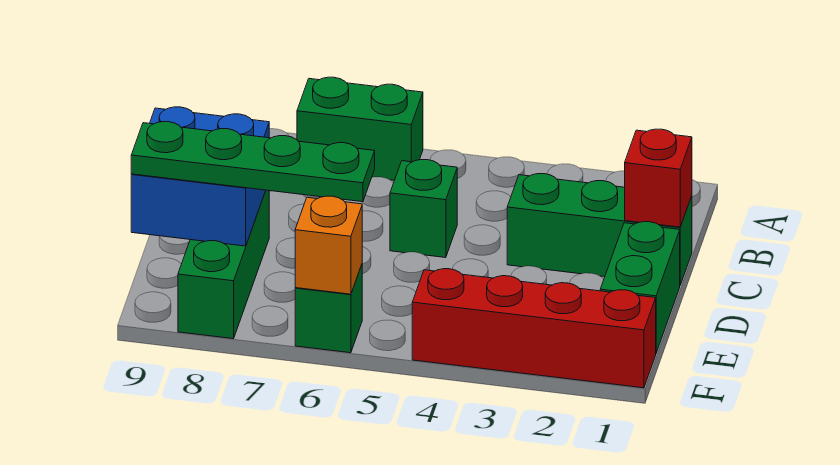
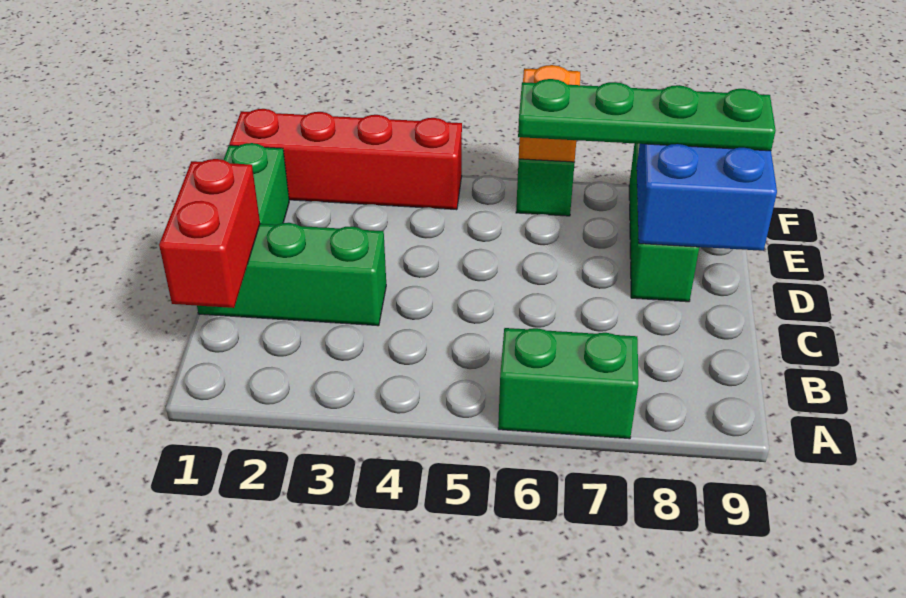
red 1x1 brick [625,129,692,227] -> red 1x2 brick [159,159,260,308]
green 1x1 brick [390,160,457,258] -> none

